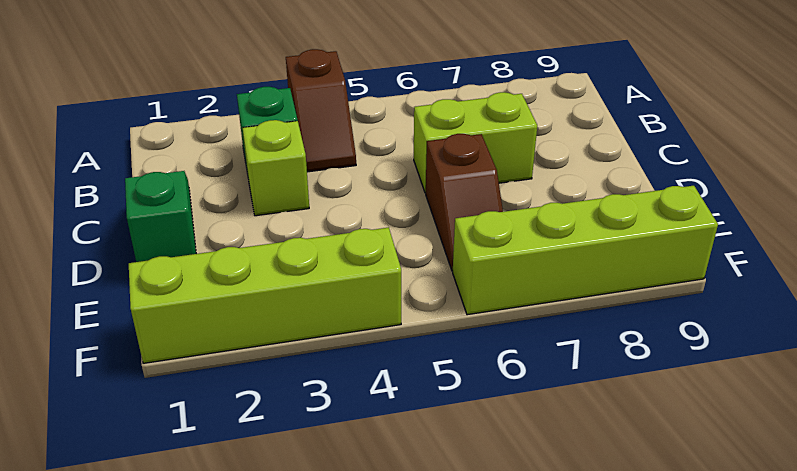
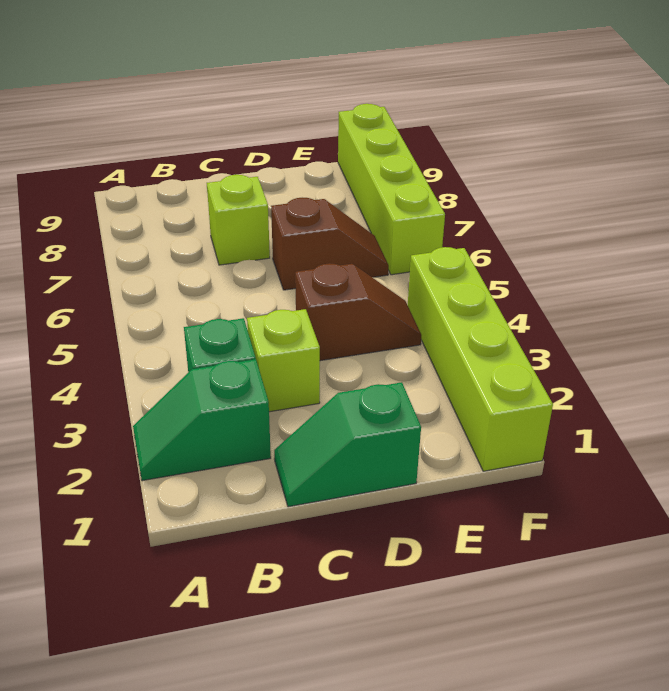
none -> green 1x2 slope [133,359,271,481]
brown 1x2 slope [286,49,356,172] -> brown 1x2 slope moved to [295,263,421,361]
lime 1x2 brick [414,92,537,193] -> lime 1x1 brick [207,175,270,265]

